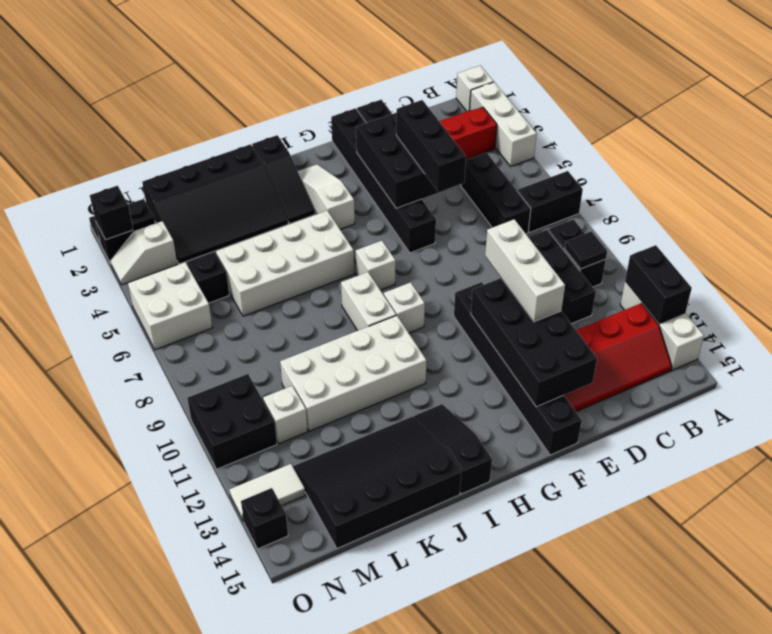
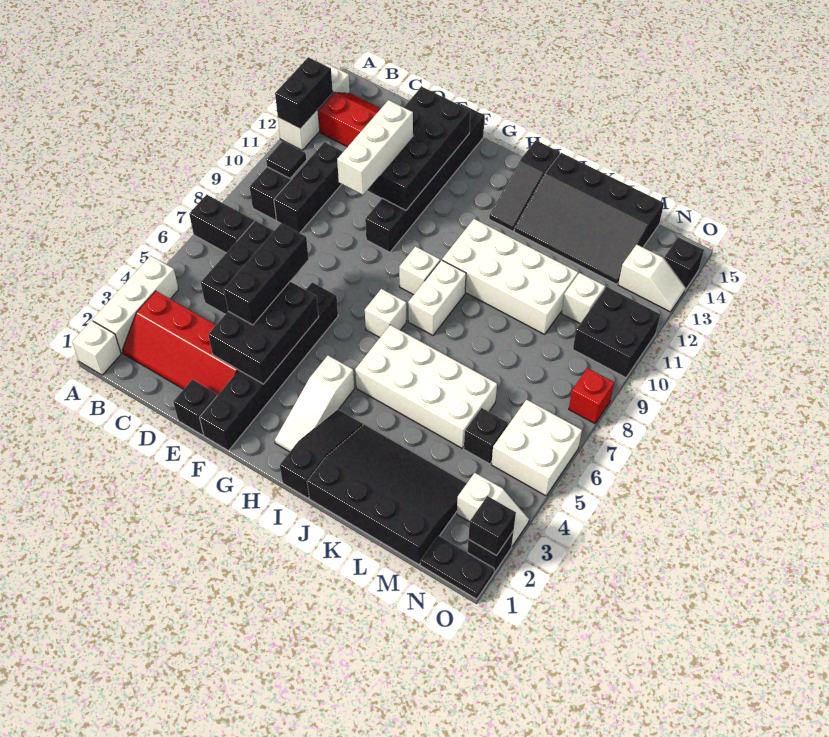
white 1x2 tile [229,464,305,522] -> white 1x2 slope [618,244,685,312]
none -> red 1x1 brick [569,368,614,424]

